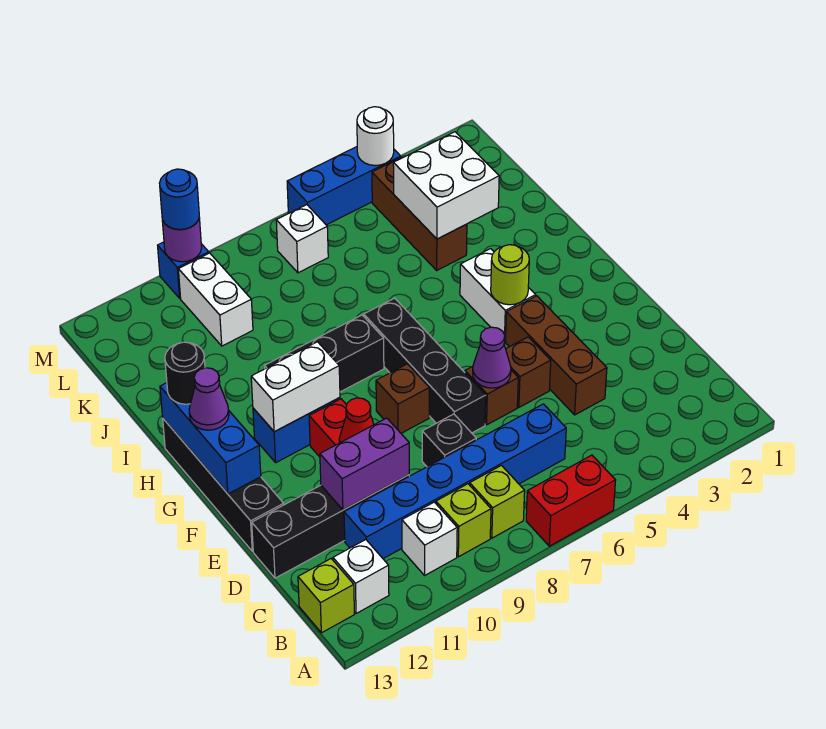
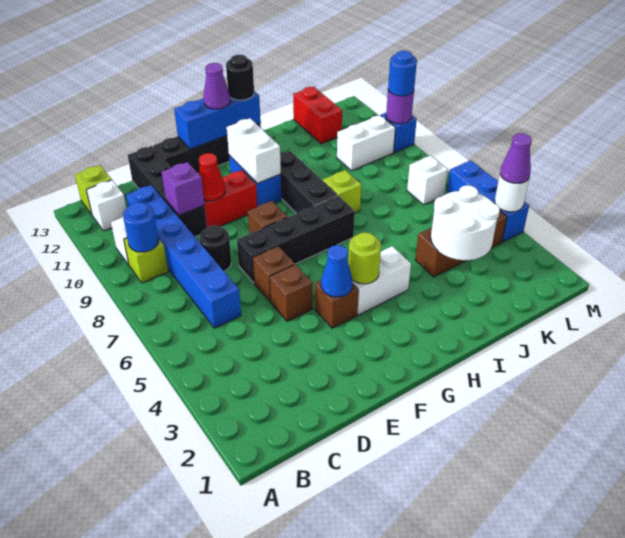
red 1x2 brick [526,455,616,546] -> red 1x2 brick moved to [293,87,342,144]
lime 1x1 brick [470,466,525,538] -> lime 1x1 brick moved to [323,170,361,213]
none -> blue 1x1 round brick [123,202,159,252]
brown 1x3 brick [506,296,607,415] -> brown 1x1 brick [315,280,359,328]
black 1x1 brick [422,414,476,467] -> black 1x1 round brick [199,225,231,271]
purple 1x2 brick [320,418,409,510] -> purple 1x1 brick [162,162,204,215]
purple 1x1 cone [473,327,511,388] -> purple 1x1 cone moved to [500,133,532,183]
none -> blue 1x1 cone [321,245,353,297]
white 2x2 brick [393,132,499,239] -> white 2x2 round brick [431,185,500,260]

